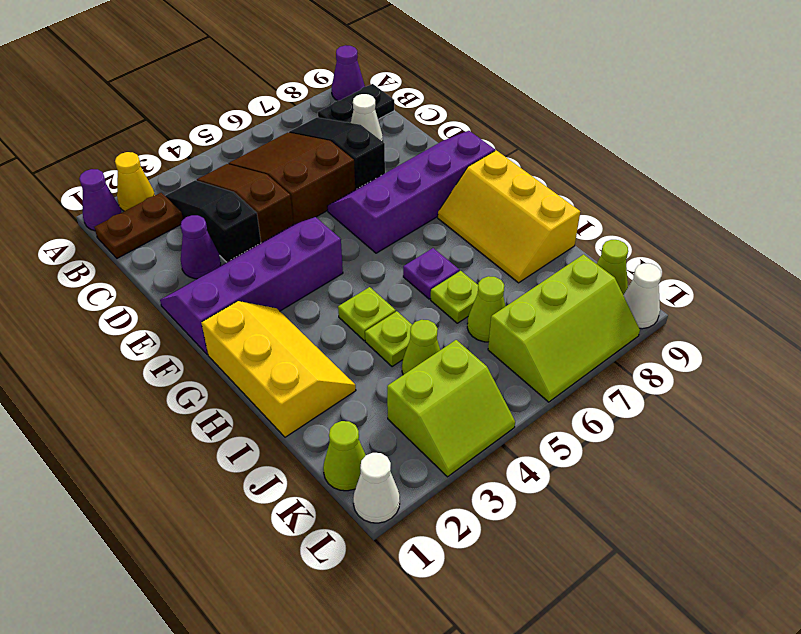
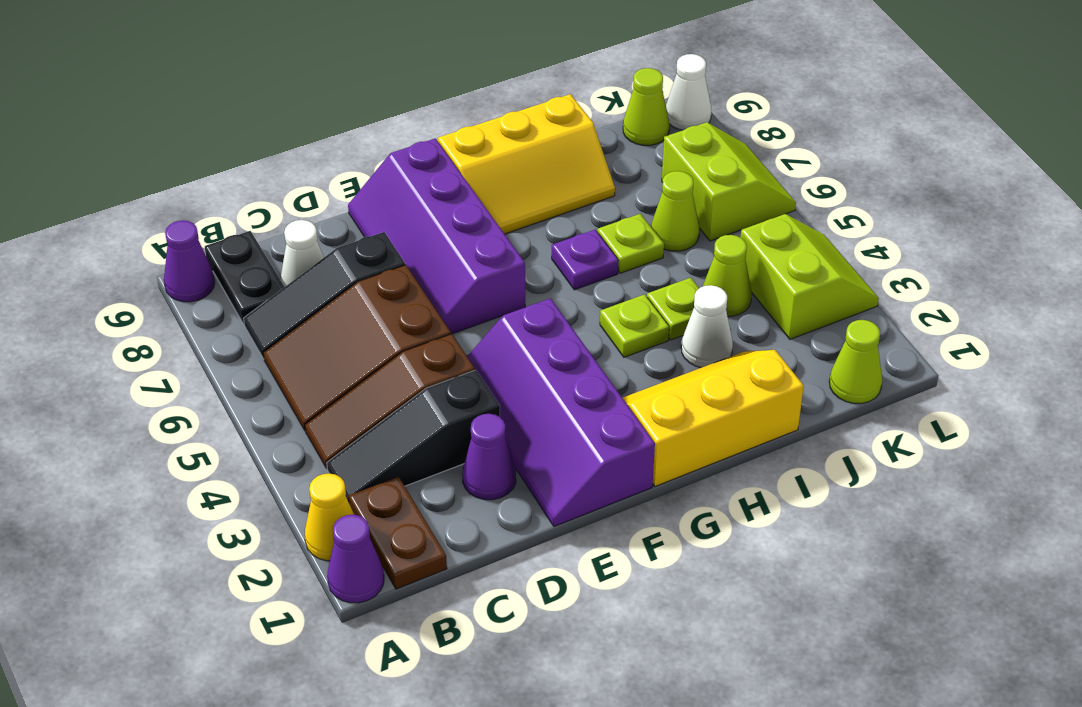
lime 2x3 slope [488,254,640,402] -> lime 2x2 slope [662,122,796,241]
white 1x1 cone [353,453,400,523] -> white 1x1 cone moved to [681,285,733,368]

